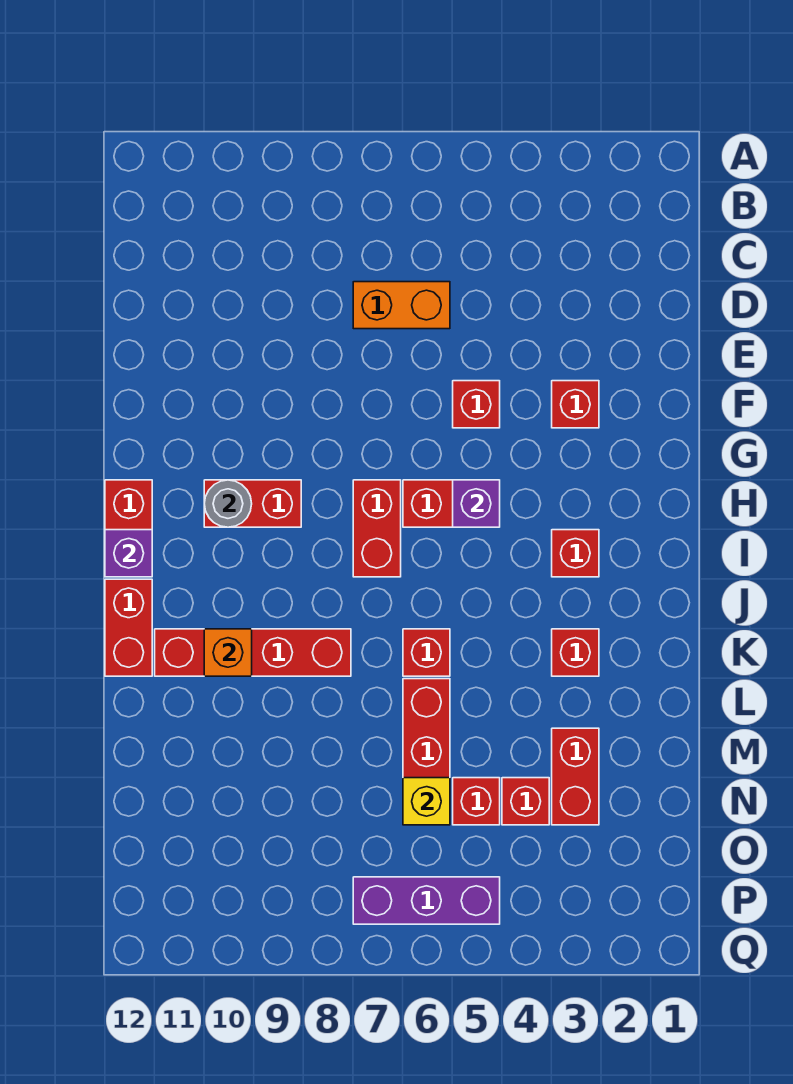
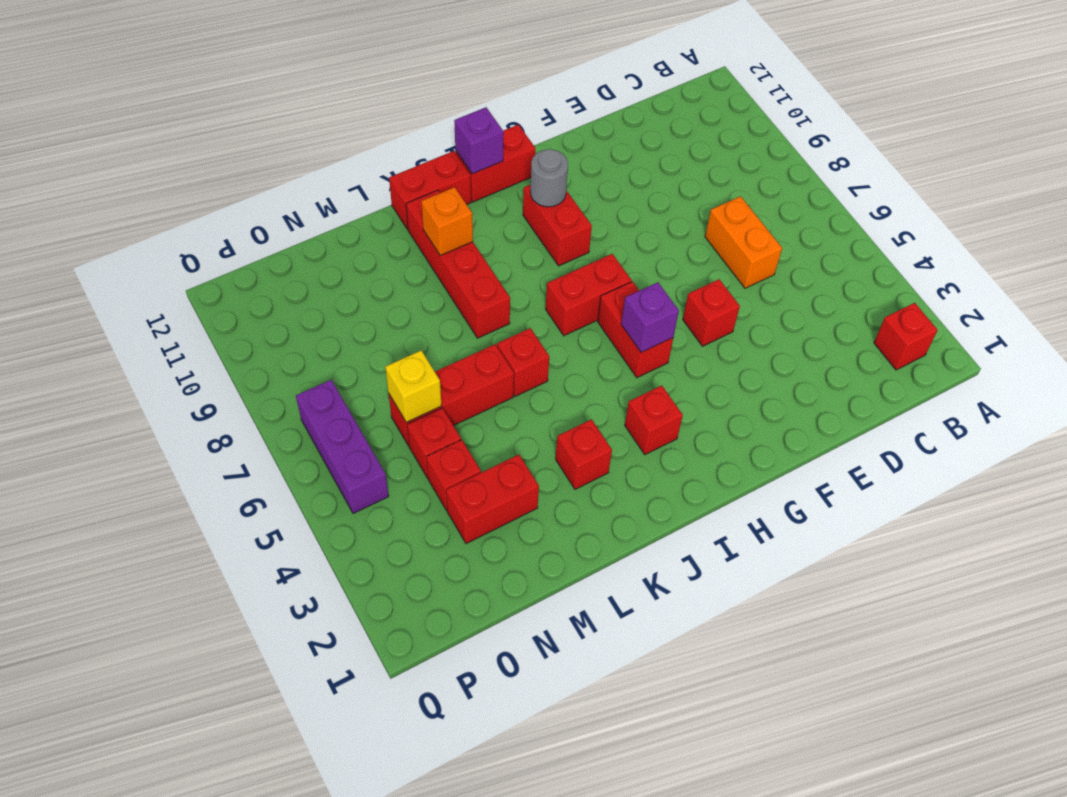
red 1x1 brick [552,381,599,428] -> red 1x1 brick moved to [874,303,938,370]

